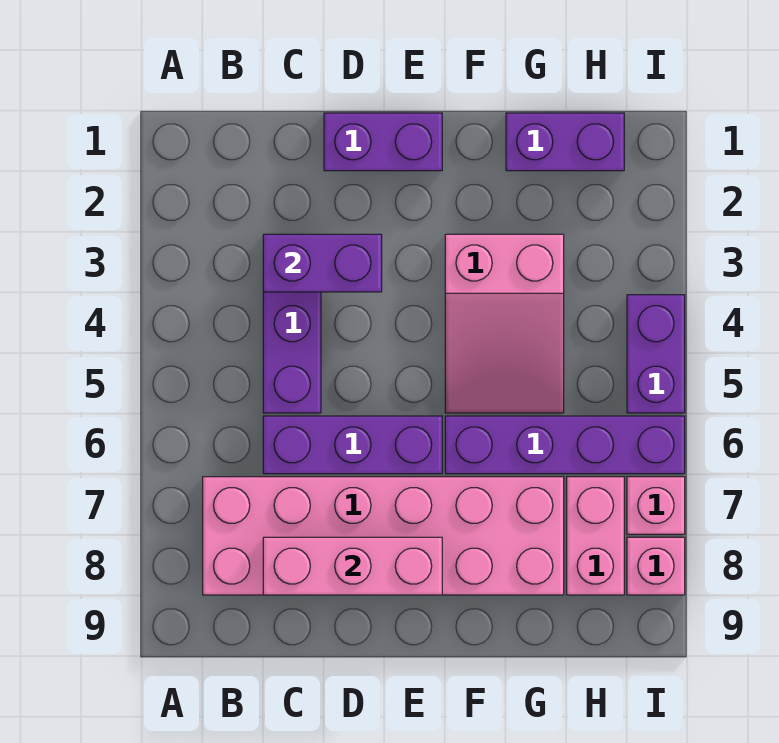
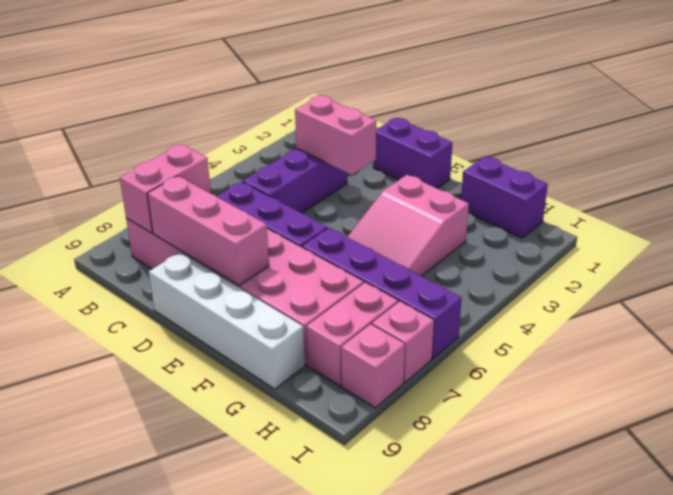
none -> pink 1x2 brick [120,144,211,233]
purple 1x2 brick [263,234,382,292] -> pink 1x2 brick [295,96,376,175]
none -> white 1x4 brick [149,252,305,389]
purple 1x2 brick [627,295,685,413] -> none

